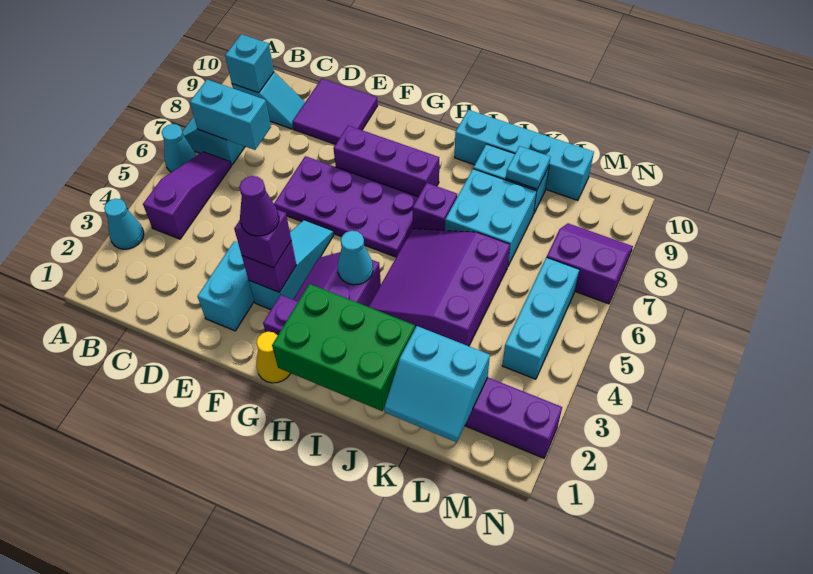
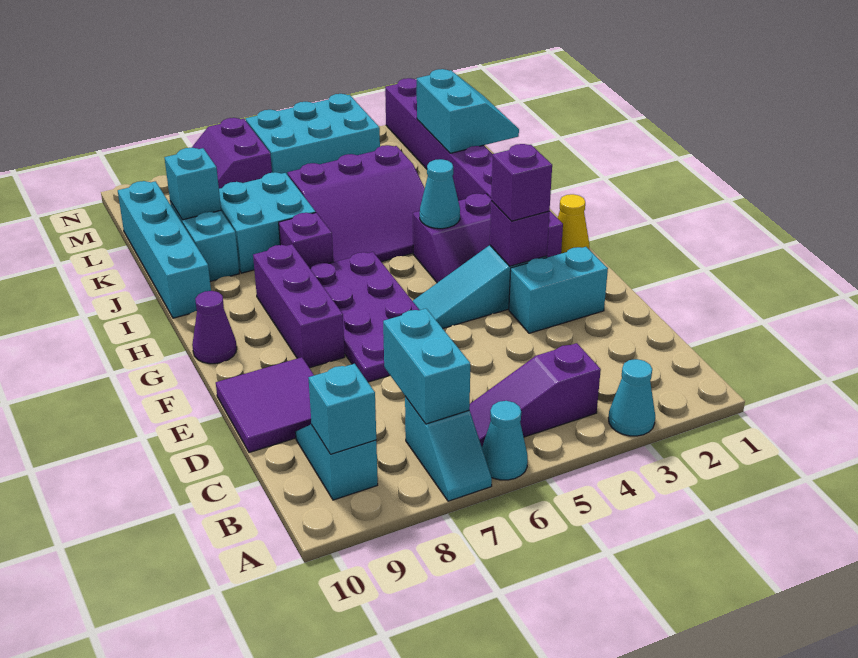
purple 1x1 cone [239,176,279,236] -> purple 1x1 cone moved to [192,291,237,364]
green 2x3 brick [272,284,415,411] -> none
cyan 1x1 plate [506,146,550,189] -> cyan 1x1 brick [165,148,221,220]
cyan 1x3 brick [502,257,579,379] -> cyan 2x3 brick [246,94,380,175]

